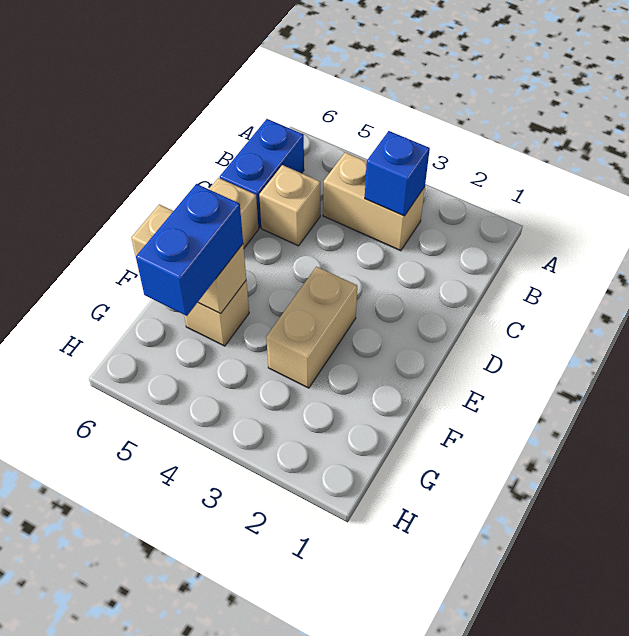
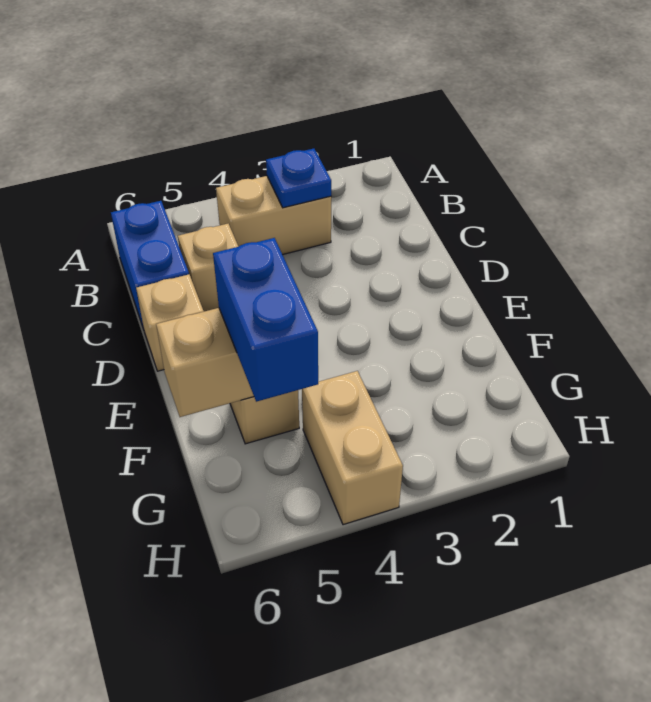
blue 1x1 brick [365,131,430,216] -> blue 1x1 plate [266,149,331,208]
tan 1x2 brick [266,267,357,388] -> tan 1x2 brick moved to [302,371,403,525]

